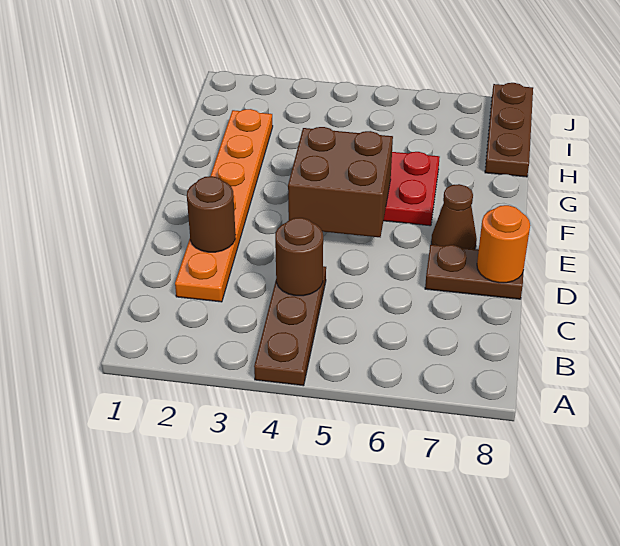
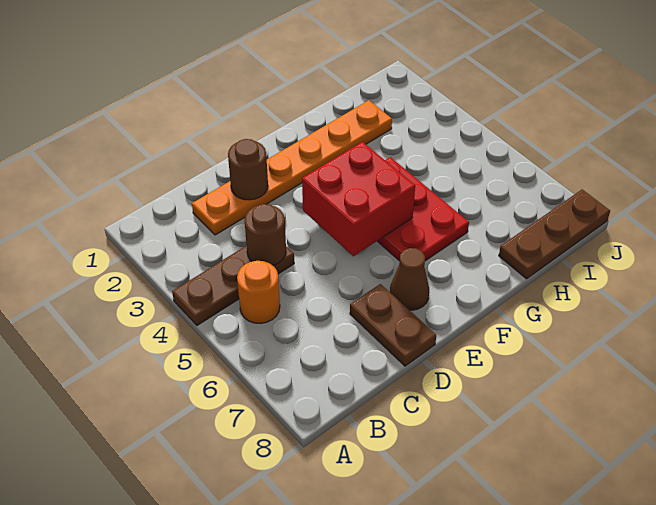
orange 1x1 round brick [477,205,530,283] -> orange 1x1 round brick moved to [237,261,280,323]
brown 2x2 brick [288,127,393,237] -> red 2x2 brick [302,142,415,256]

